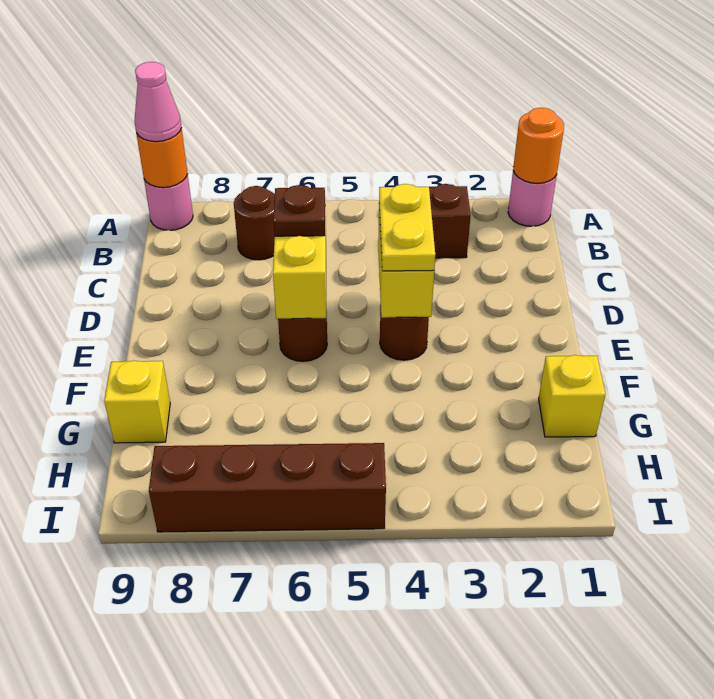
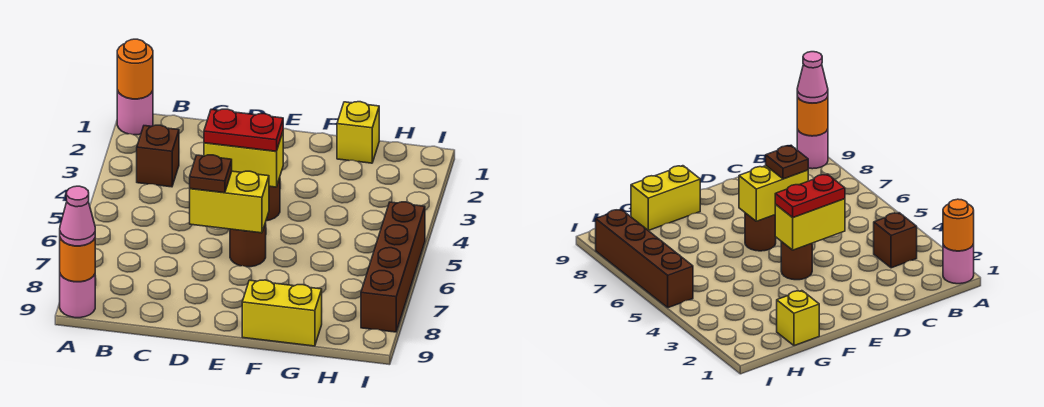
brown 1x1 round brick [234,186,275,260] -> none
yellow 1x2 plate [379,184,435,271] -> red 1x2 plate [204,109,283,151]
yellow 1x1 brick [104,361,170,443] -> yellow 1x2 brick [242,280,322,346]

